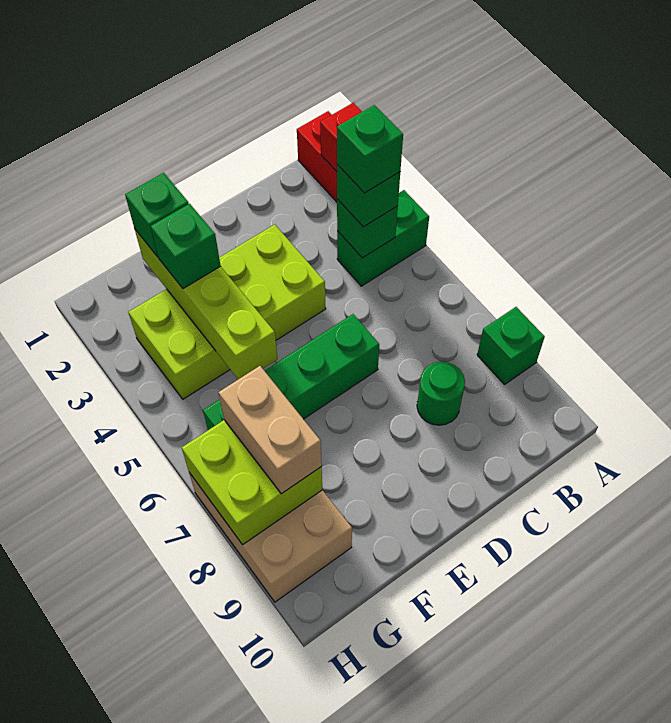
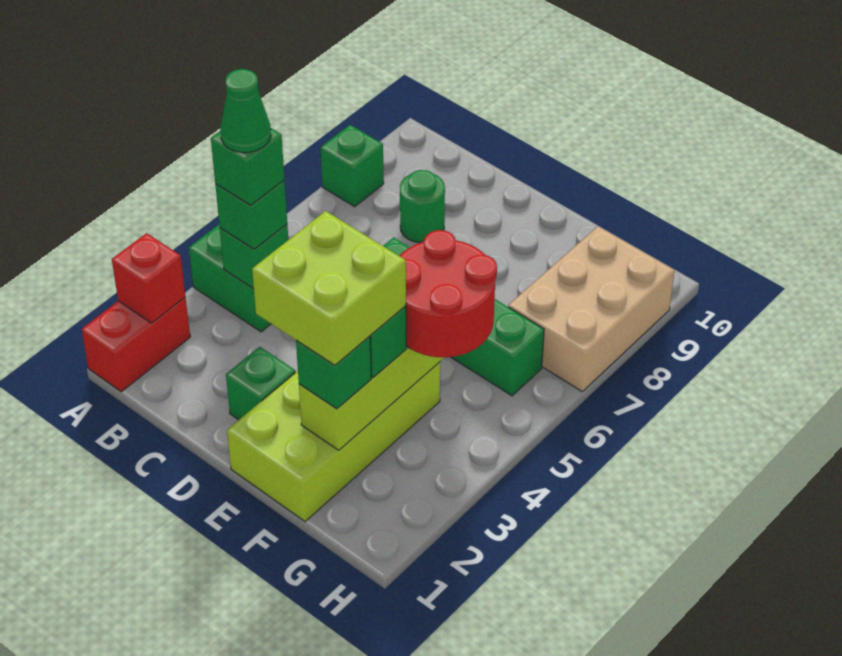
none -> green 1x1 cone [221,69,271,153]
none -> green 1x1 brick [226,347,295,420]
lime 2x4 brick [128,225,326,399] -> lime 2x4 brick turned to [227,362,440,522]
none -> red 2x2 round brick [400,230,497,357]
lime 2x2 brick [182,420,322,545] -> lime 2x2 brick moved to [252,211,406,365]
tan 1x2 brick [218,366,322,494] -> none

